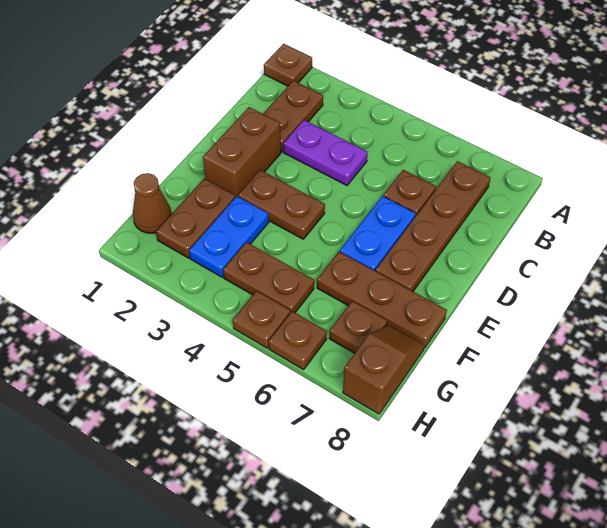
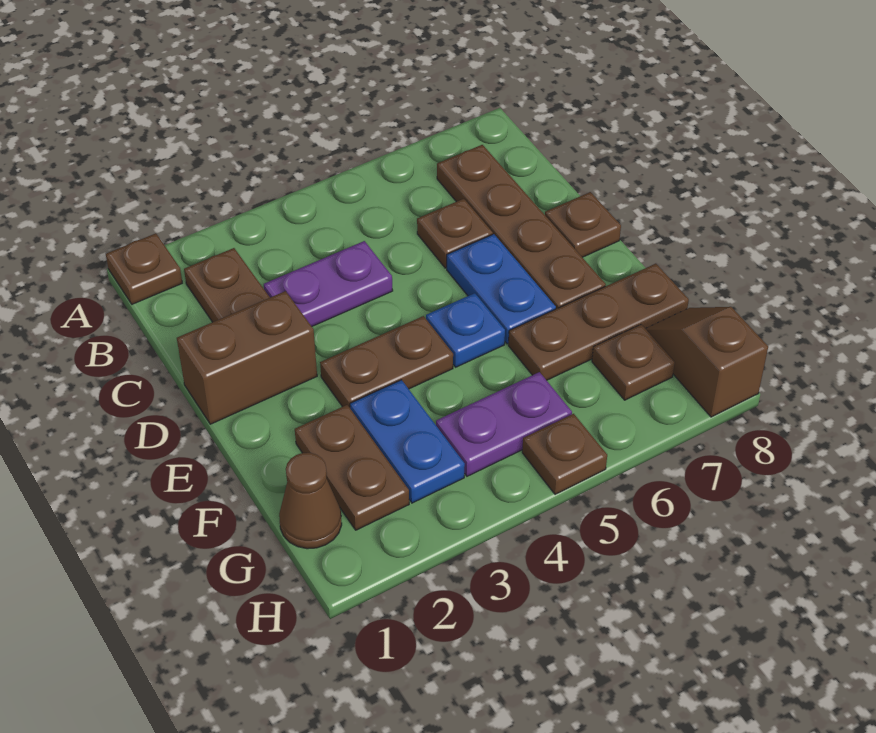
brown 1x2 brick [203,107,281,197] -> brown 1x2 brick turned to [177,291,317,424]
none -> blue 1x1 plate [426,293,505,367]
brown 1x2 plate [223,242,314,313] -> purple 1x2 plate [436,372,572,476]
brown 1x1 plate [269,311,327,370] -> brown 1x1 plate moved to [545,192,621,257]

